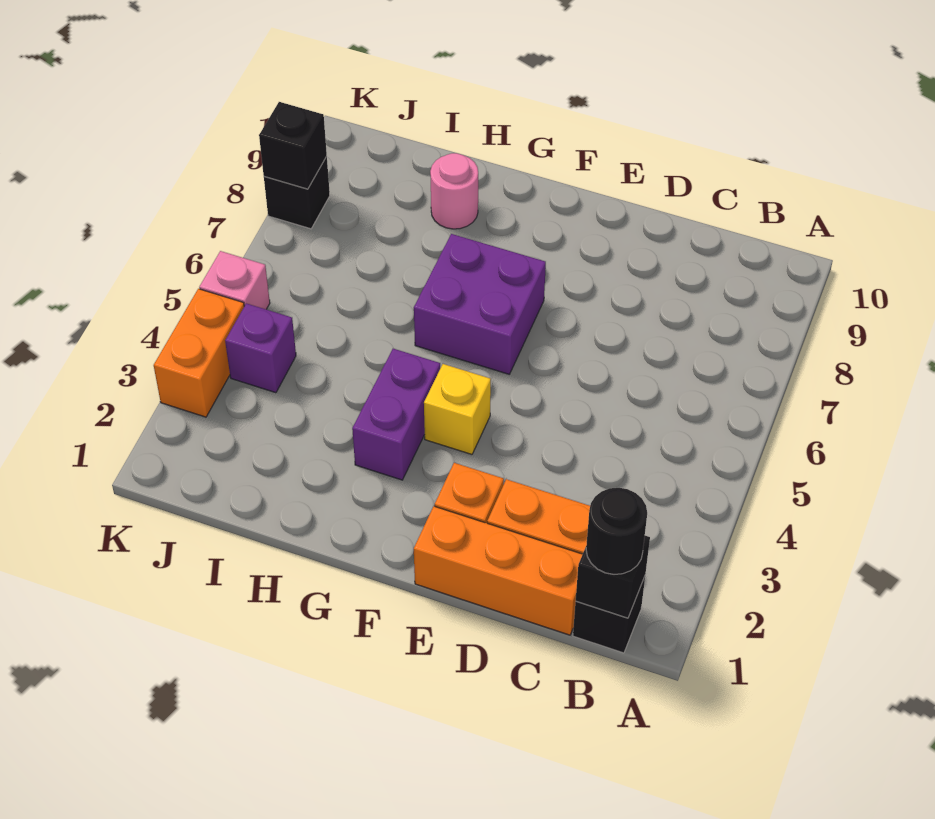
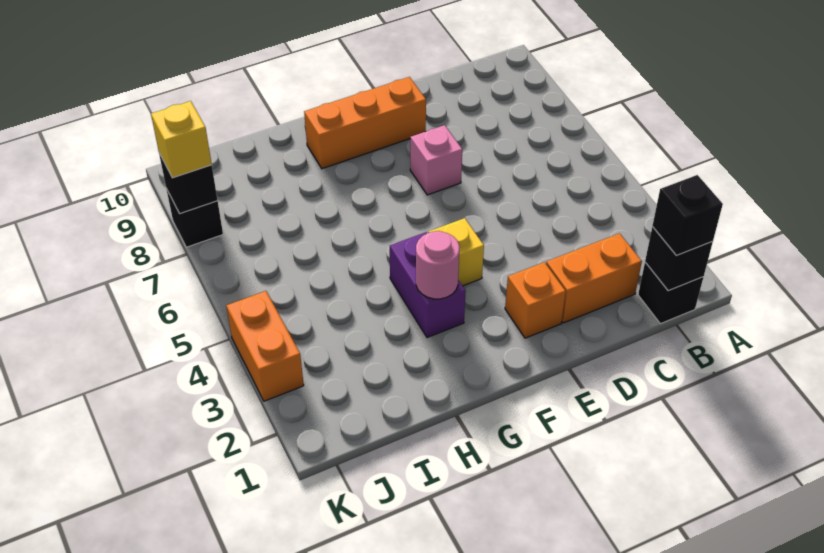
black 1x1 round brick [586,488,647,574] -> black 1x1 brick [652,175,723,255]
orange 1x3 brick [414,506,583,635] -> orange 1x3 brick moved to [304,77,426,169]
purple 2x2 brick [414,234,546,374] -> none
pink 1x1 round brick [430,153,478,229] -> pink 1x1 round brick moved to [416,231,459,299]
purple 1x1 brick [225,303,296,393] -> none
pink 1x1 brick [199,251,270,309] -> pink 1x1 brick moved to [410,125,462,195]
none -> yellow 1x1 brick [151,101,212,178]

